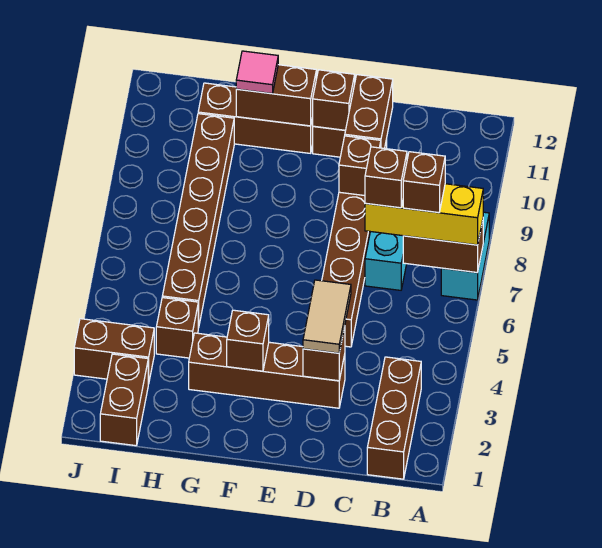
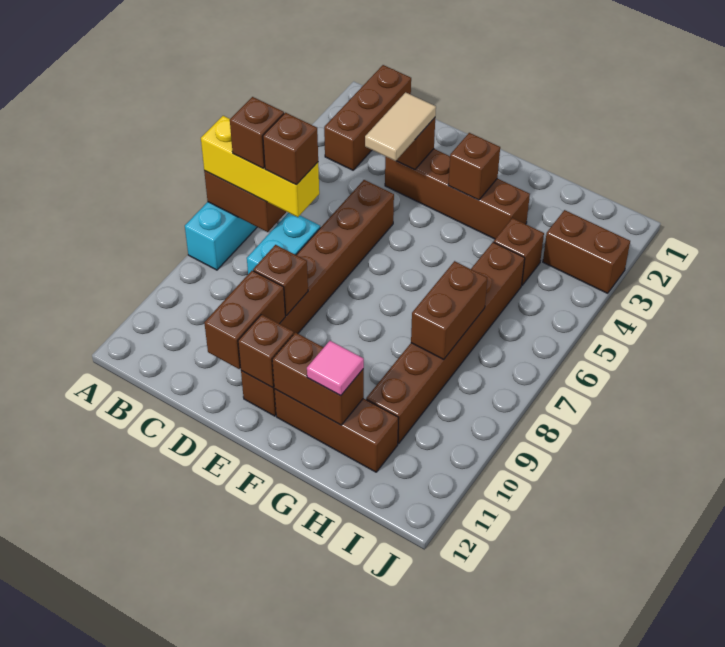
brown 1x2 brick [100,354,148,446] -> brown 1x2 brick moved to [411,261,487,359]

